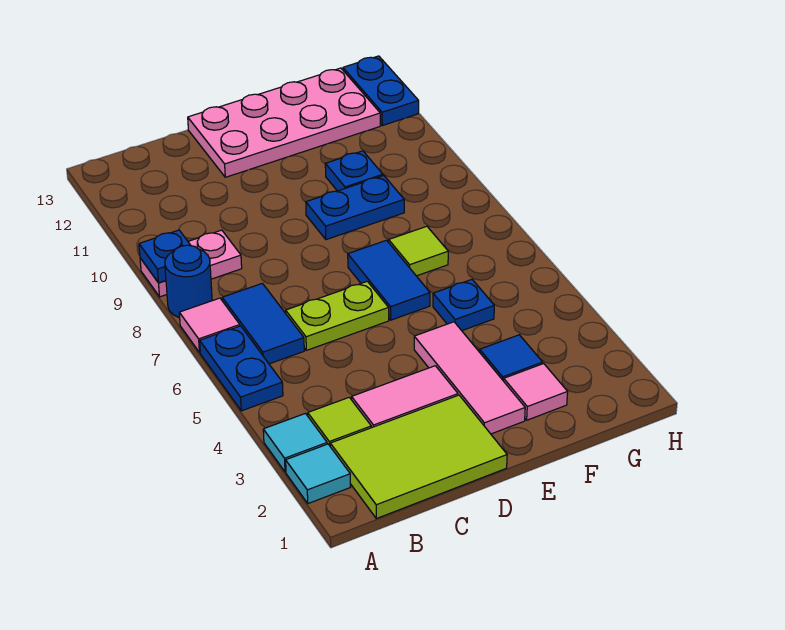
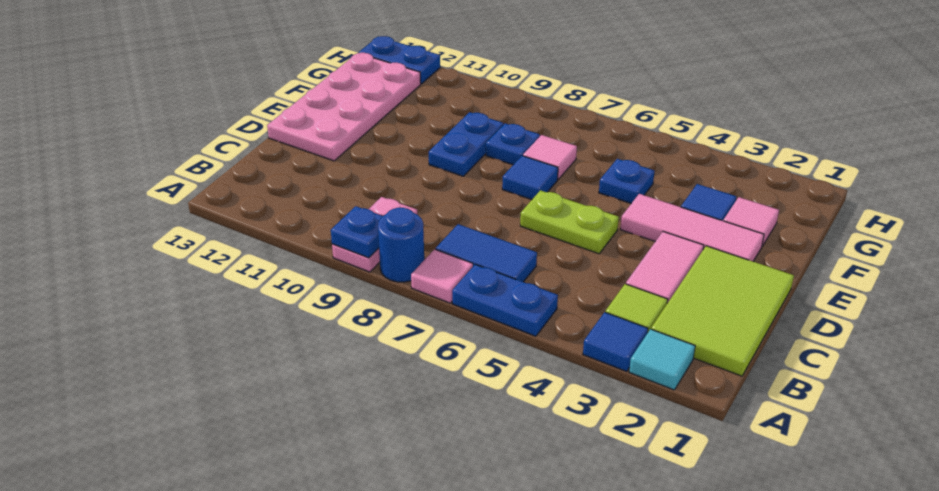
cyan 1x1 tile [263,414,327,472] -> blue 1x1 tile [583,312,648,372]
lime 1x2 plate [286,281,389,350] -> lime 1x2 plate turned to [520,190,619,254]
blue 1x2 tile [348,240,430,320] -> blue 1x1 tile [502,156,558,200]
lime 1x1 tile [389,226,448,276] -> pink 1x1 tile [523,135,577,179]
blue 1x1 plate [325,151,383,191] -> blue 1x1 plate moved to [486,123,540,165]

